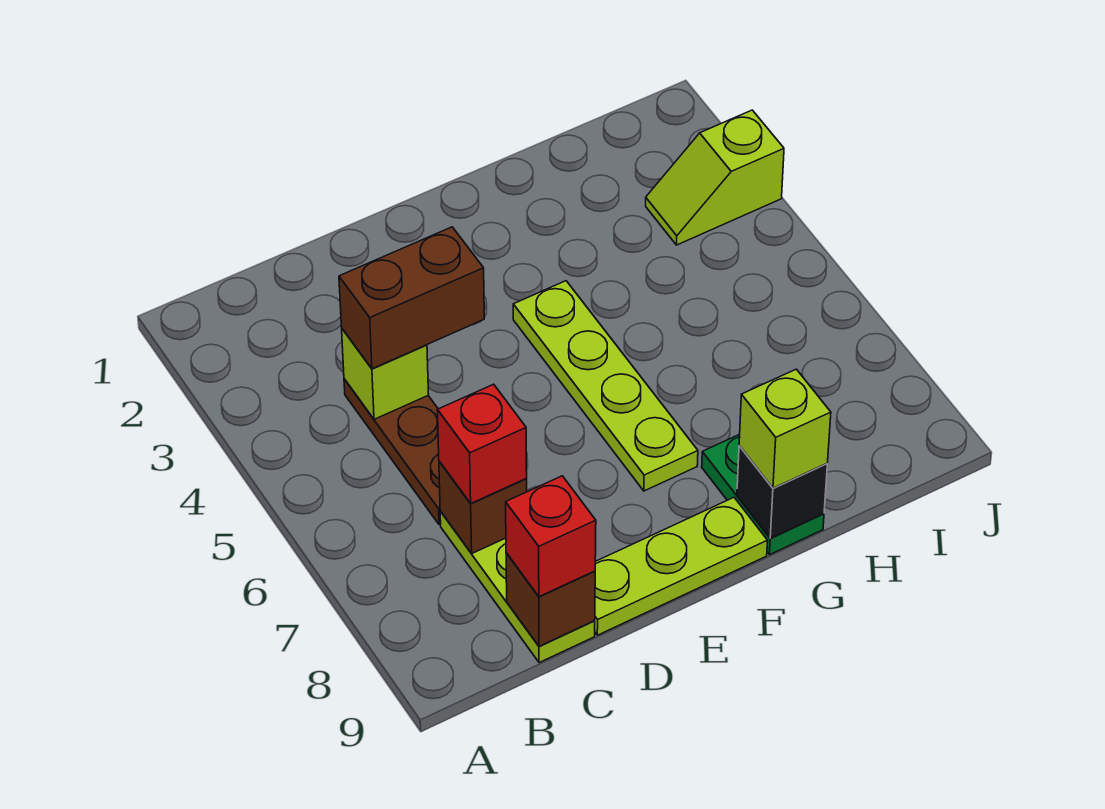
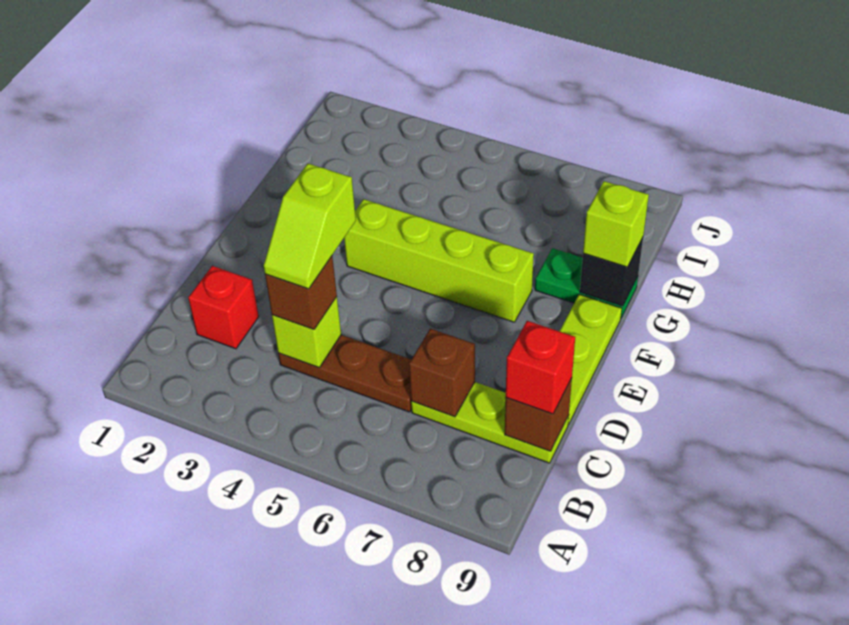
brown 1x2 brick [339,227,484,369] -> brown 1x1 brick [265,256,337,329]
red 1x1 brick [437,384,527,503] -> red 1x1 brick moved to [188,266,259,349]
lime 1x4 plate [513,281,698,491] -> lime 1x4 brick [344,199,534,322]
lime 1x2 slope [646,110,784,245] -> lime 1x2 slope moved to [264,164,356,289]

